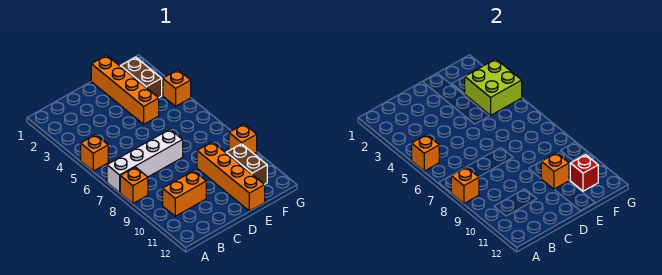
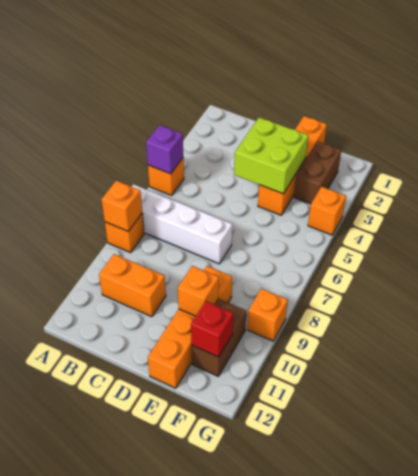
orange 1x1 brick [412,135,439,171] -> purple 1x1 brick [146,125,183,174]
lime 2x2 brick [465,59,522,115] -> lime 2x2 brick moved to [234,118,308,194]

